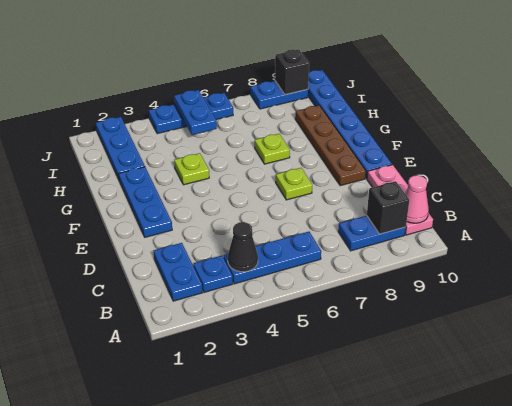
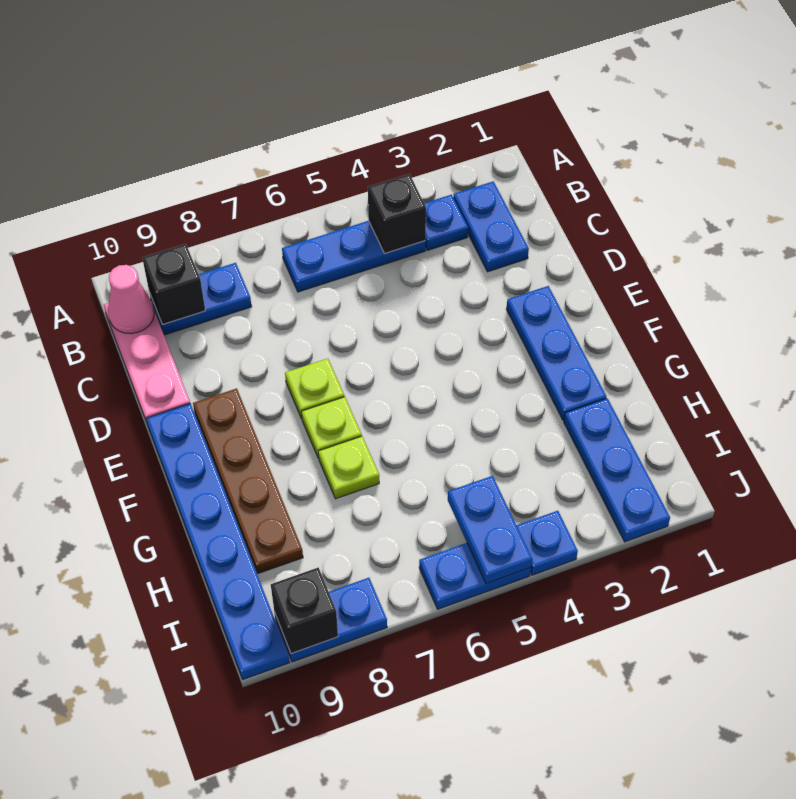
black 1x1 cone [228,222,258,272] -> black 1x1 brick [368,174,426,253]
lime 1x1 plate [174,153,209,185] -> lime 1x1 plate moved to [301,397,362,458]

